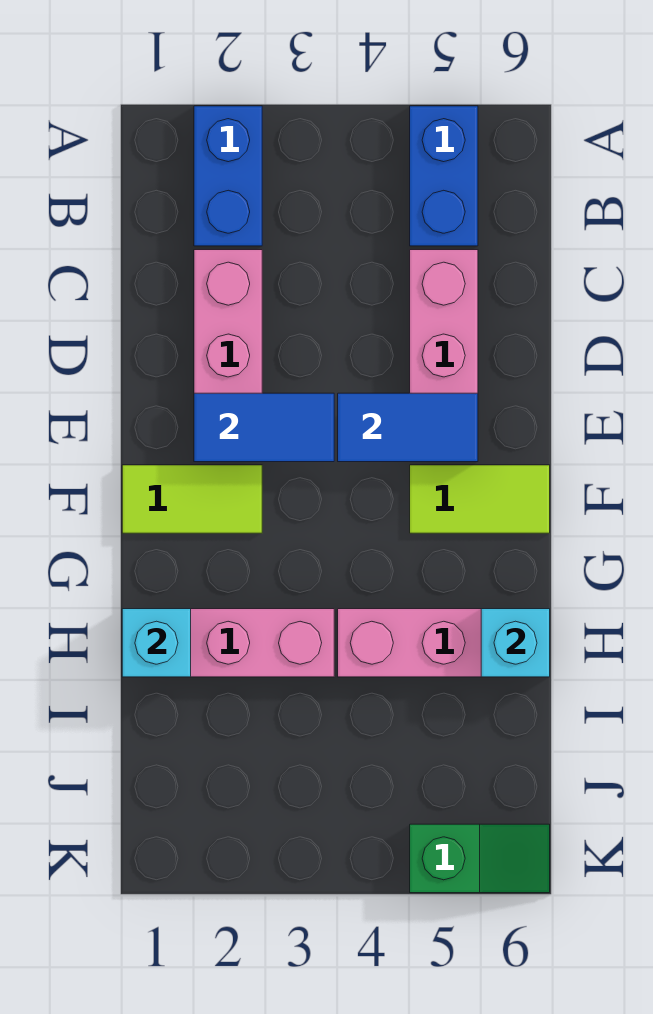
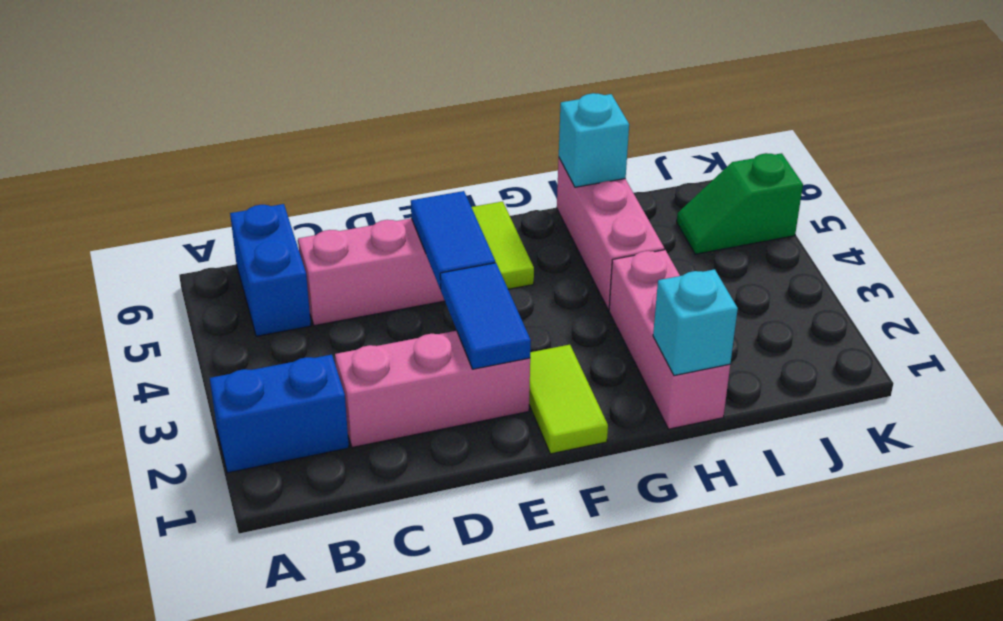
blue 1x2 brick [410,106,478,246] -> blue 1x2 brick turned to [230,204,311,336]
green 1x2 slope [410,824,550,893] -> green 1x2 slope turned to [677,153,803,254]

